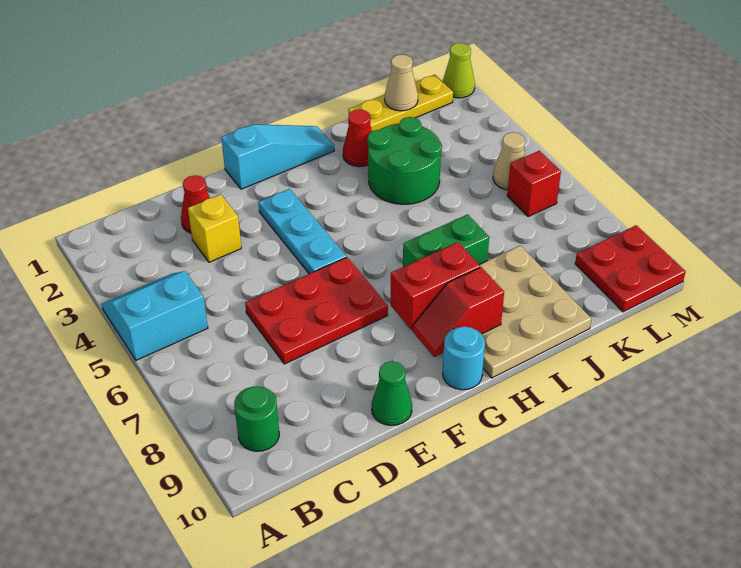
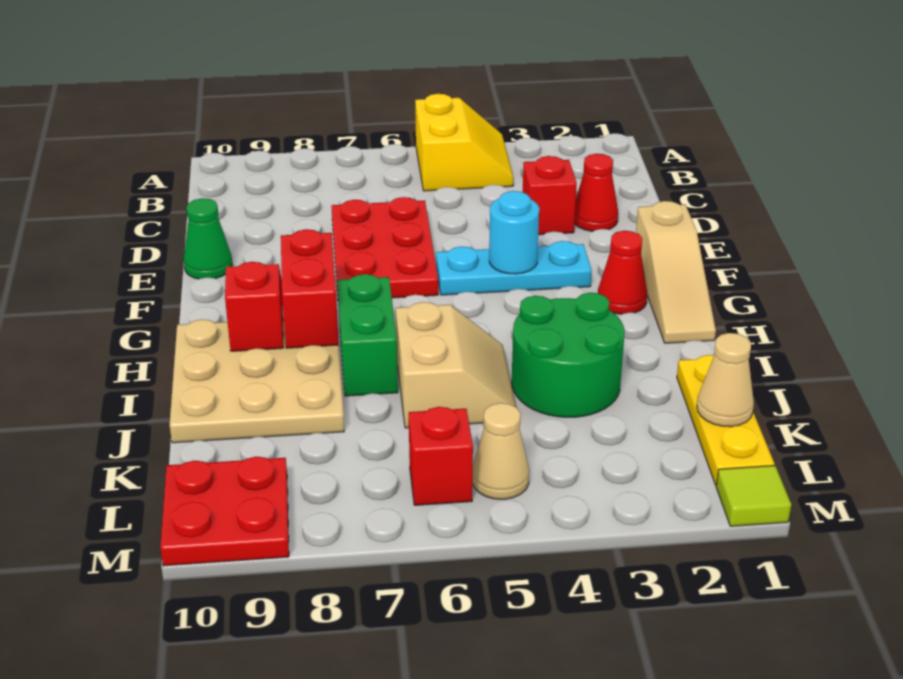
cyan 2x2 slope [102,271,208,360] -> yellow 2x2 slope [415,94,513,191]
green 1x1 round brick [234,386,279,451] -> none
yellow 1x1 brick [188,194,241,262] -> red 1x1 brick [523,156,577,235]
cyan 1x3 slope [221,124,334,189] -> tan 1x3 slope [636,201,716,343]
cyan 1x1 round brick [443,326,485,390] -> cyan 1x1 round brick moved to [489,191,539,274]
red 1x1 cone [343,109,372,167] -> red 1x1 cone moved to [598,231,647,314]
none -> tan 2x2 slope [396,302,516,428]
lime 1x1 cone [442,43,475,98] -> lime 1x1 tile [716,466,791,526]

